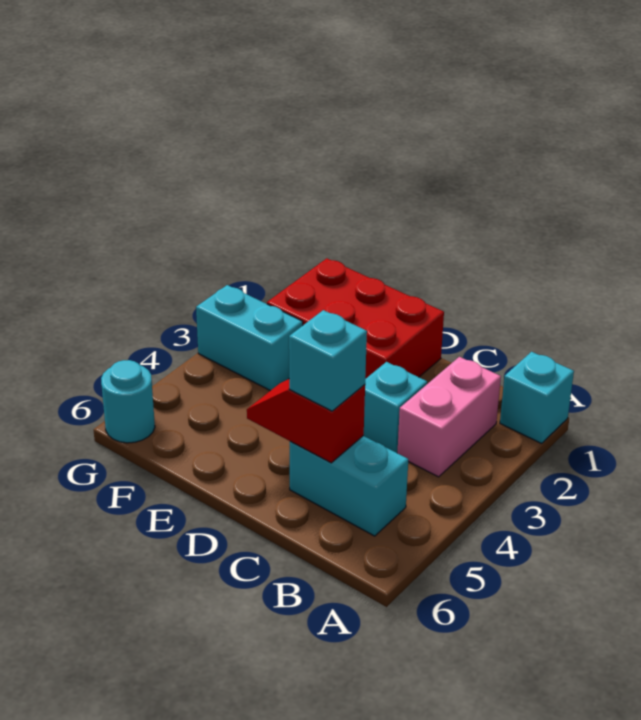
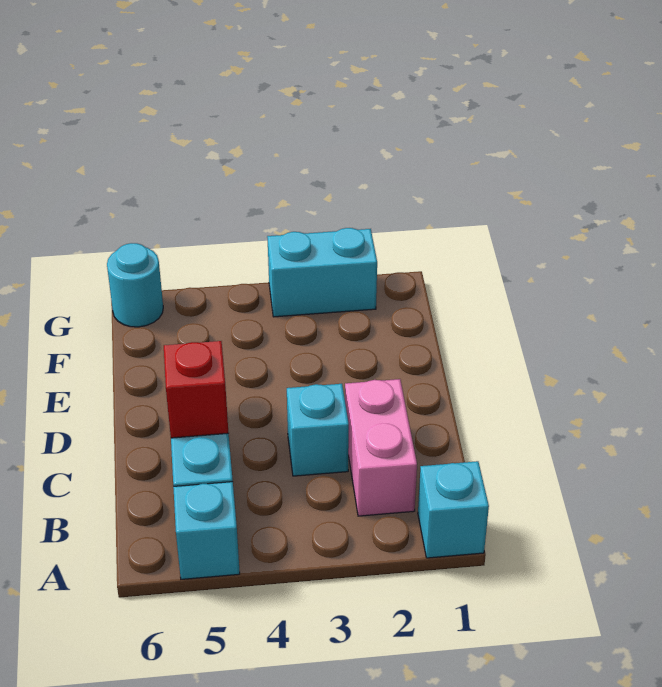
pink 1x2 brick [397,357,501,477] -> pink 1x2 brick turned to [345,379,417,516]
cyan 1x1 brick [289,310,367,411] -> cyan 1x1 brick moved to [173,482,240,579]
red 2x3 brick [267,258,444,379] -> none
cyan 1x2 brick [196,285,303,391] -> cyan 1x2 brick turned to [267,228,377,317]

